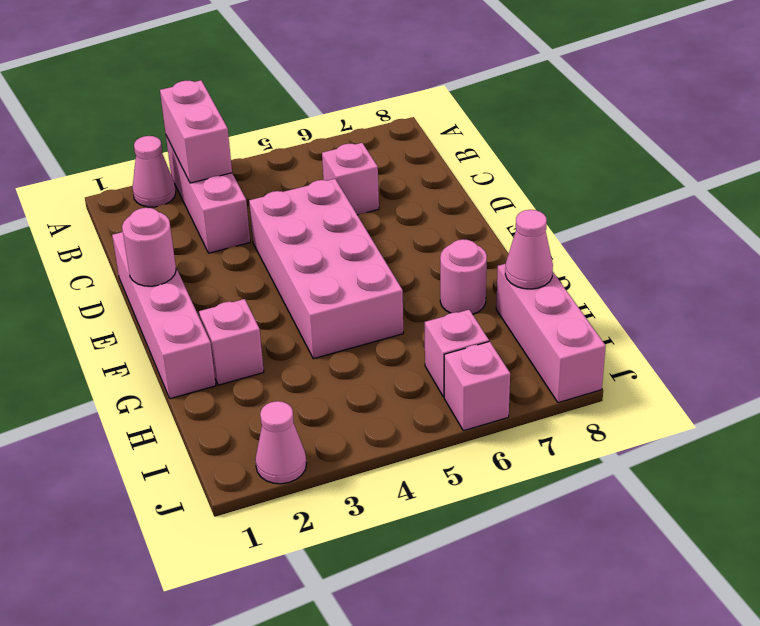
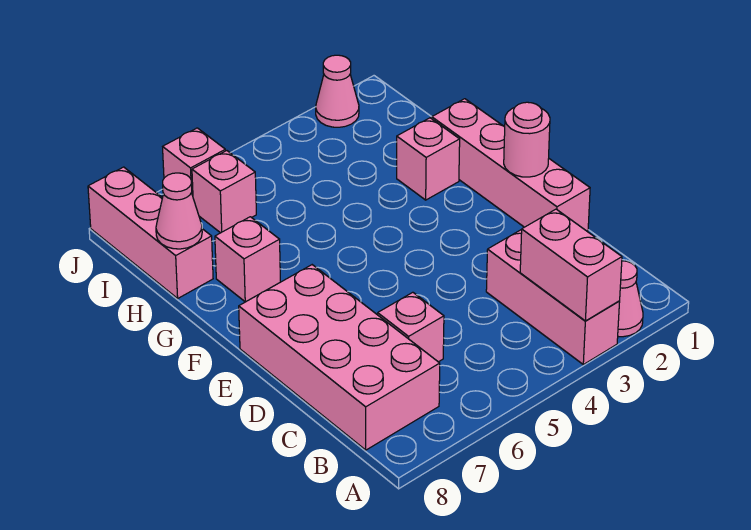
pink 2x4 brick [249,179,403,359] -> pink 2x4 brick moved to [239,265,440,450]
pink 1x1 round brick [440,239,487,314] -> pink 1x1 brick [215,217,280,302]

